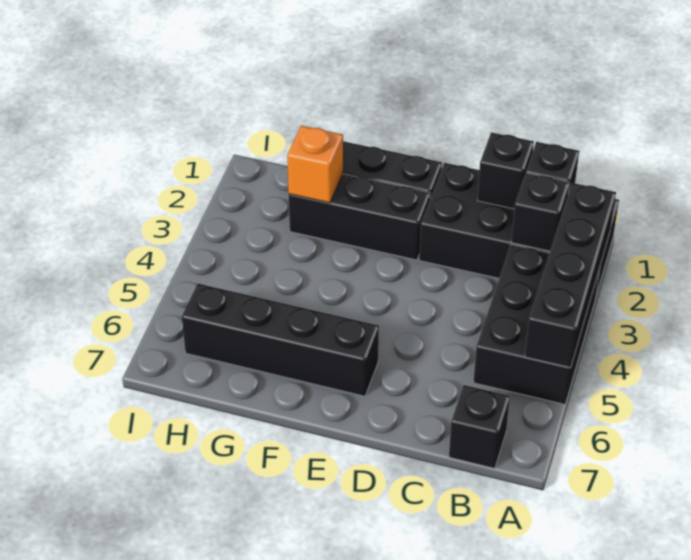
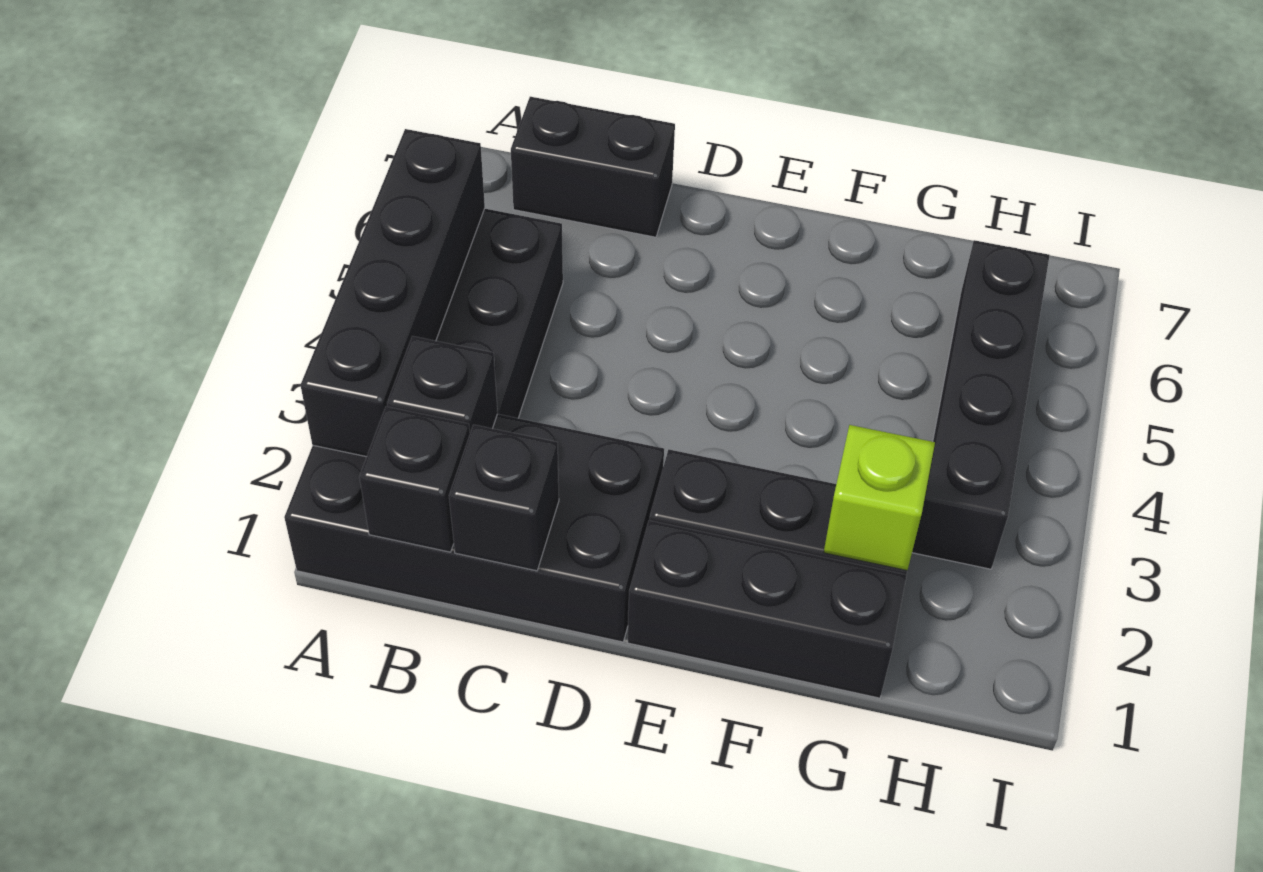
black 1x1 brick [449,385,510,469] -> black 1x2 brick [511,97,675,237]
black 1x4 brick [182,284,379,396] -> black 1x4 brick turned to [912,240,1050,569]
orange 1x1 brick [287,126,343,203] -> lime 1x1 brick [824,425,935,571]

